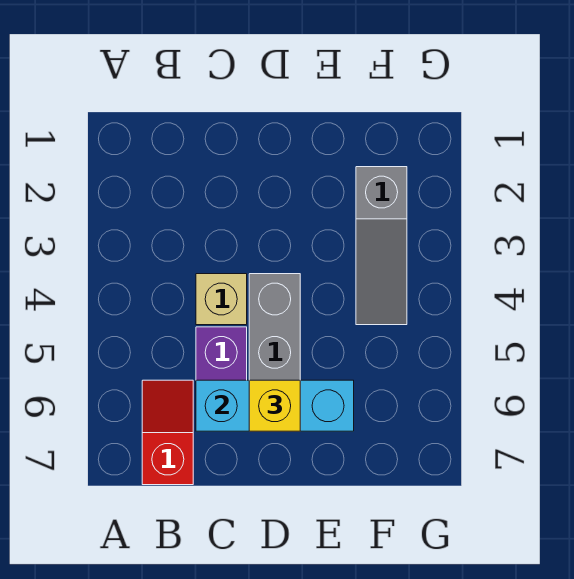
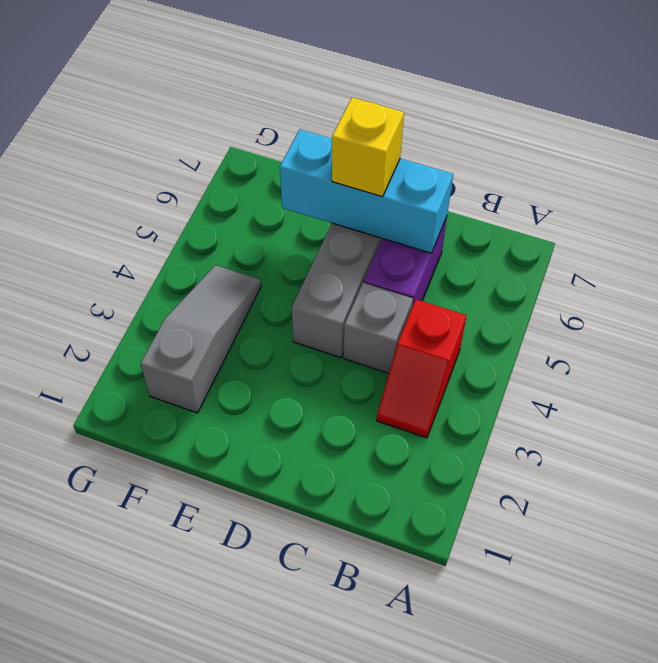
red 1x2 slope [142,380,193,485] -> red 1x2 slope moved to [376,299,467,438]
tan 1x1 brick [196,274,247,325] -> grey 1x1 brick [344,283,413,373]

